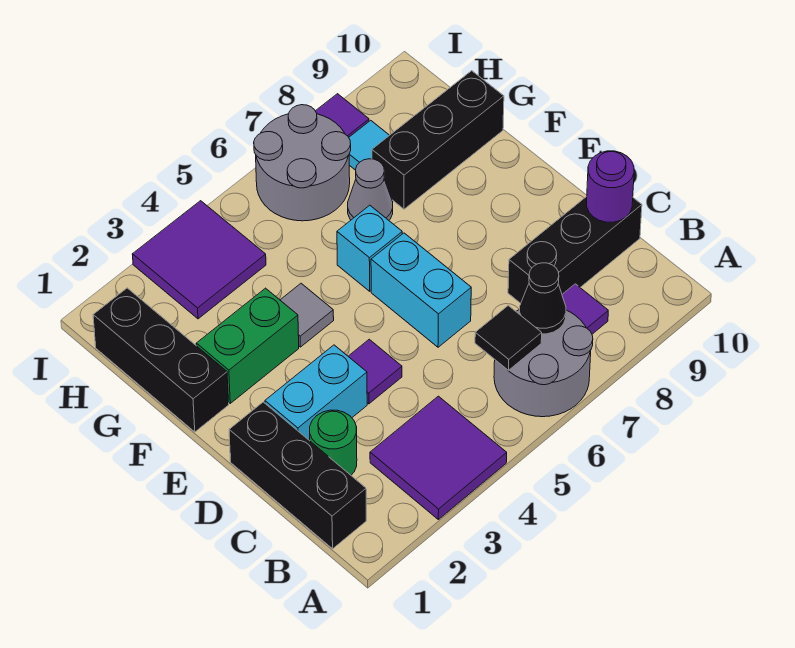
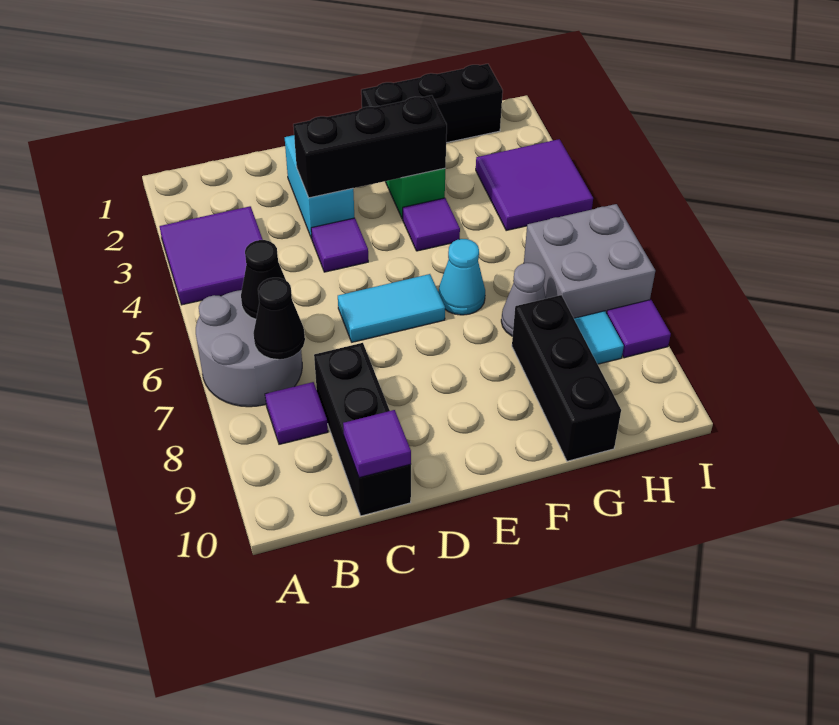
black 1x3 brick [229,402,366,549] -> black 1x3 brick moved to [293,95,447,198]
black 1x1 tile [475,306,542,370] -> black 1x1 cone [241,240,286,319]
green 1x1 round brick [310,410,357,475] -> none
purple 1x1 round brick [587,151,634,222] -> purple 1x1 tile [343,410,411,478]
cyan 1x2 brick [371,233,471,347] -> cyan 1x2 tile [338,274,445,342]
grey 1x1 tile [280,283,334,347] -> purple 1x1 tile [403,198,460,251]
cyan 1x1 brick [337,205,402,291] -> cyan 1x1 cone [438,239,485,315]
grey 2x2 round brick [254,105,351,221] -> grey 2x2 brick [524,204,655,318]

